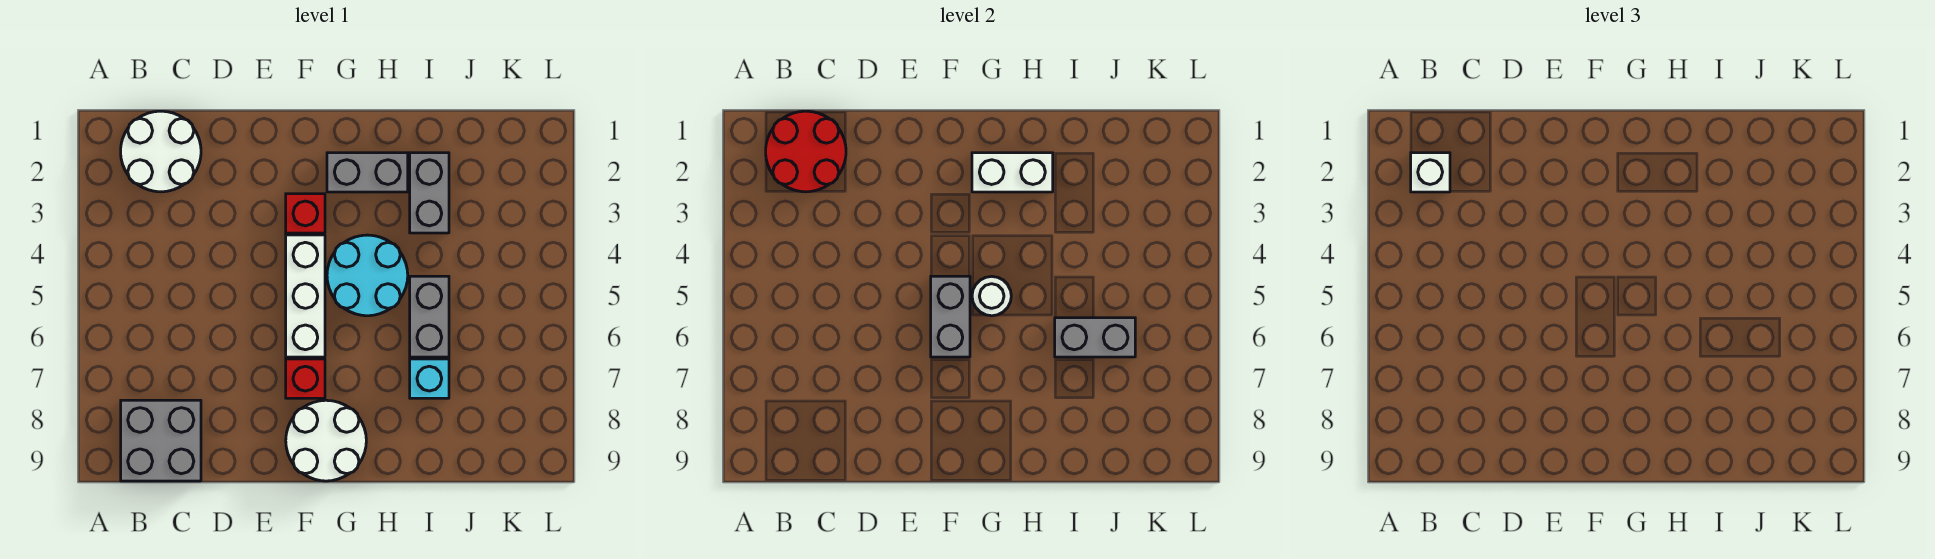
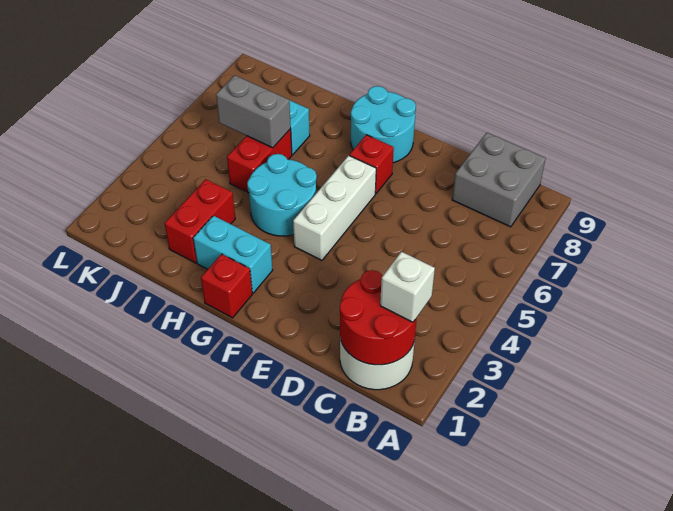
red 1x1 brick [286,194,325,233] -> red 1x1 brick moved to [201,254,252,318]
grey 1x2 brick [931,276,970,357] -> none
white 2x2 round brick [286,400,366,481] -> cyan 2x2 round brick [351,86,416,163]
grey 1x2 brick [327,153,408,192] -> cyan 1x2 brick [193,216,273,293]
white 1x2 brick [972,153,1053,192] -> none
white 1x1 round brick [972,276,1011,316] -> none
grey 1x2 brick [410,153,449,233] -> red 1x2 brick [165,179,235,263]
grey 1x2 brick [410,276,449,357] -> red 1x2 brick [227,129,292,193]

